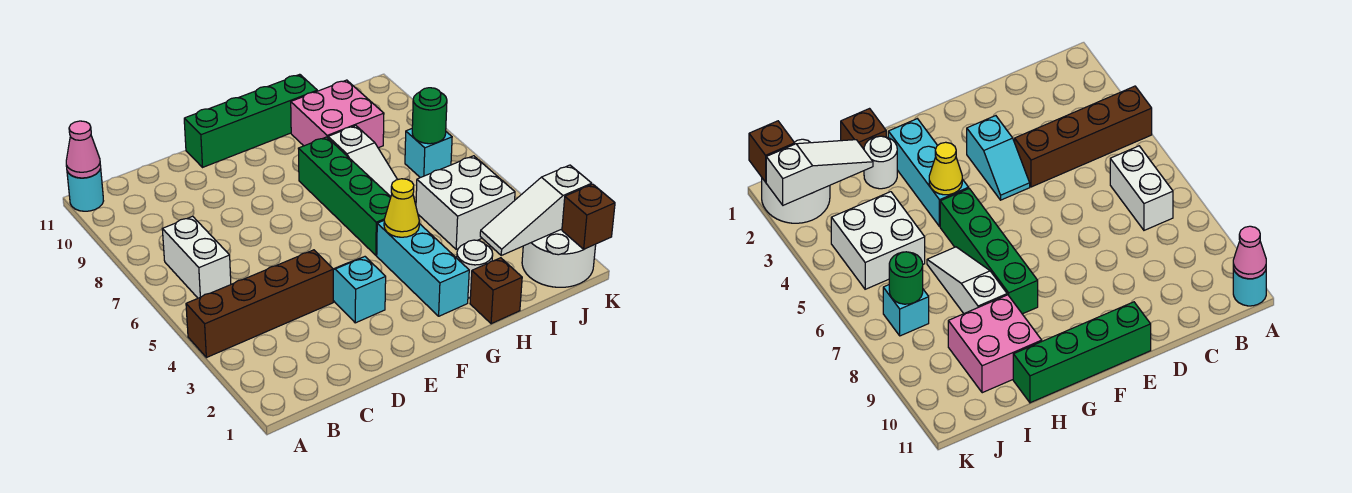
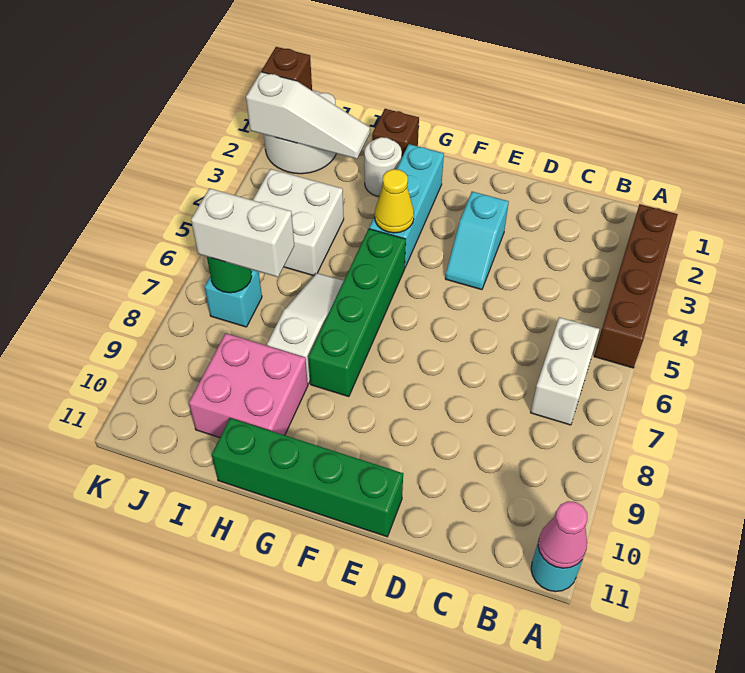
brown 1x4 brick [186,250,333,358] -> brown 1x4 brick turned to [594,204,678,368]
none -> white 1x2 brick [191,188,294,277]

